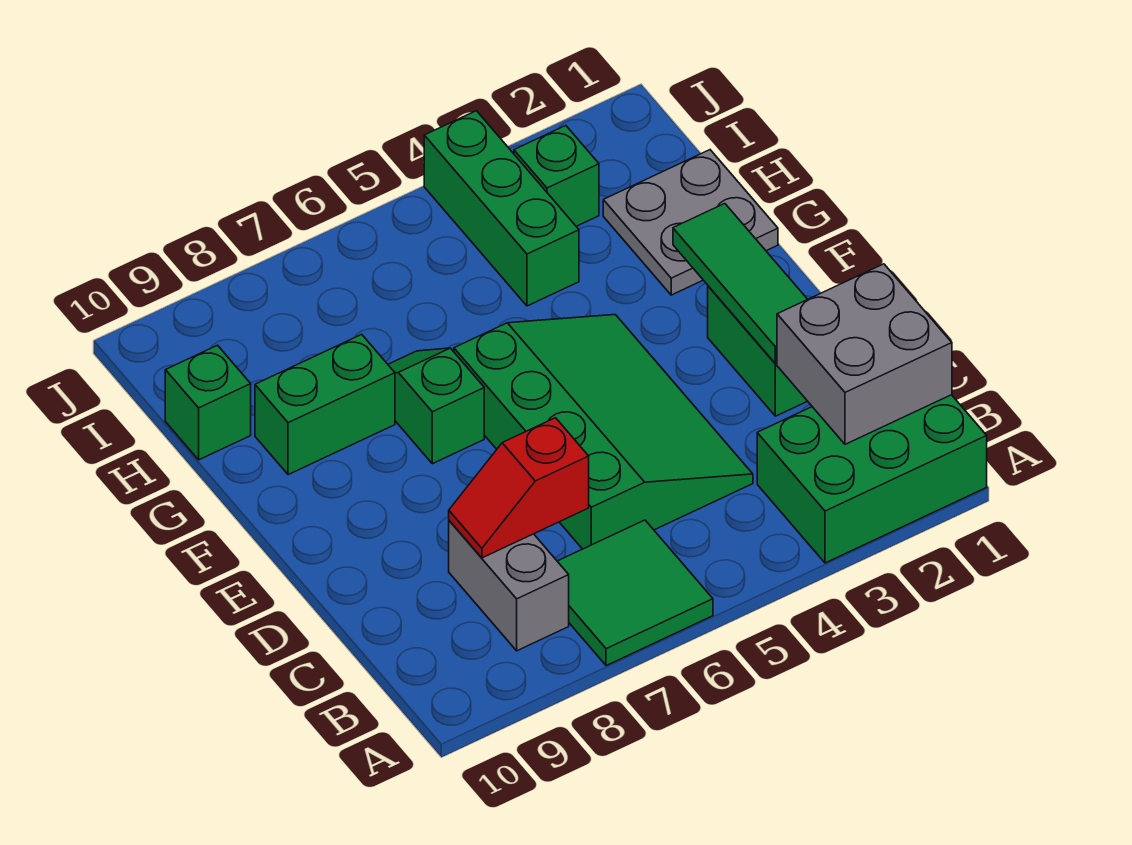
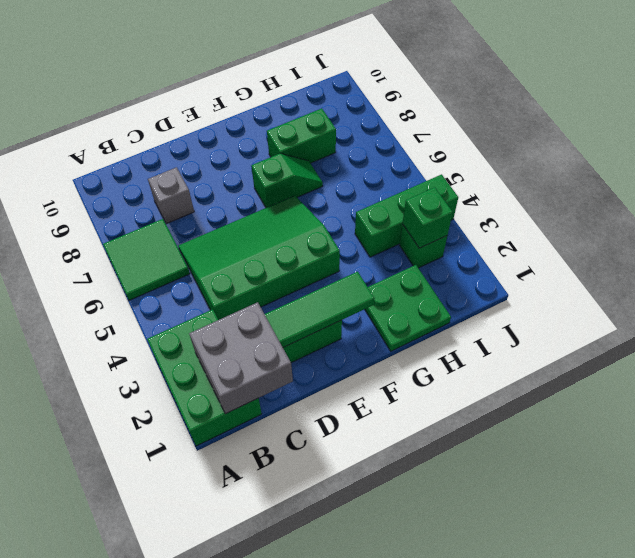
grey 1x2 brick [449,521,569,651] -> grey 1x1 brick [148,167,194,224]
green 3x4 slope [454,315,753,549] -> green 3x4 slope turned to [178,196,340,320]
red 1x2 slope [449,418,589,558] -> none
grey 2x2 plate [603,150,778,295] -> green 2x2 plate [365,265,451,351]
green 1x2 brick [255,334,395,475] -> green 1x2 brick turned to [267,108,336,163]
green 1x1 brick [165,345,251,460] -> green 1x1 brick moved to [403,187,453,248]

